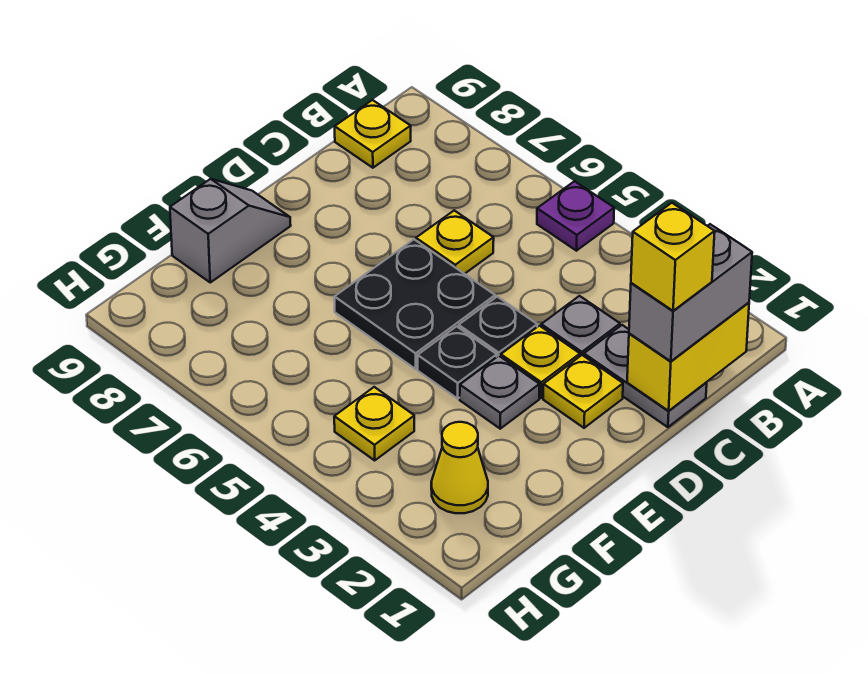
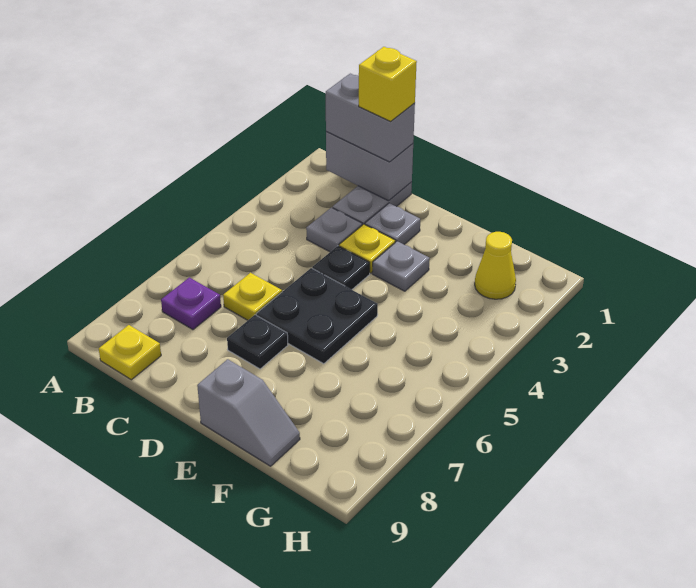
purple 1x1 plate [537,181,614,251] -> purple 1x1 plate moved to [161,277,221,330]
yellow 1x2 brick [627,303,749,411] -> grey 1x2 brick [326,132,413,201]
yellow 1x1 plate [543,355,623,428] -> grey 1x1 plate [365,203,420,244]
black 1x1 plate [418,326,497,399] -> black 1x1 plate moved to [227,315,288,369]
grey 1x2 slope [170,179,291,282] -> grey 1x2 slope turned to [197,359,300,466]
yellow 1x1 plate [334,387,414,460] -> none

